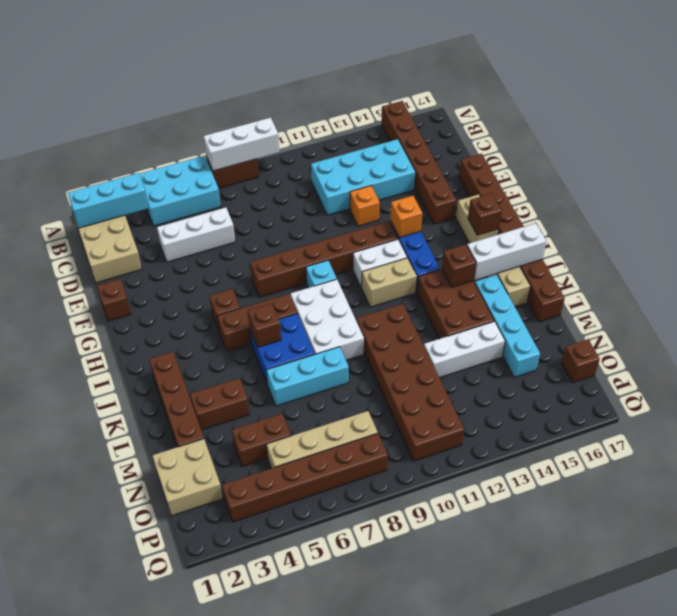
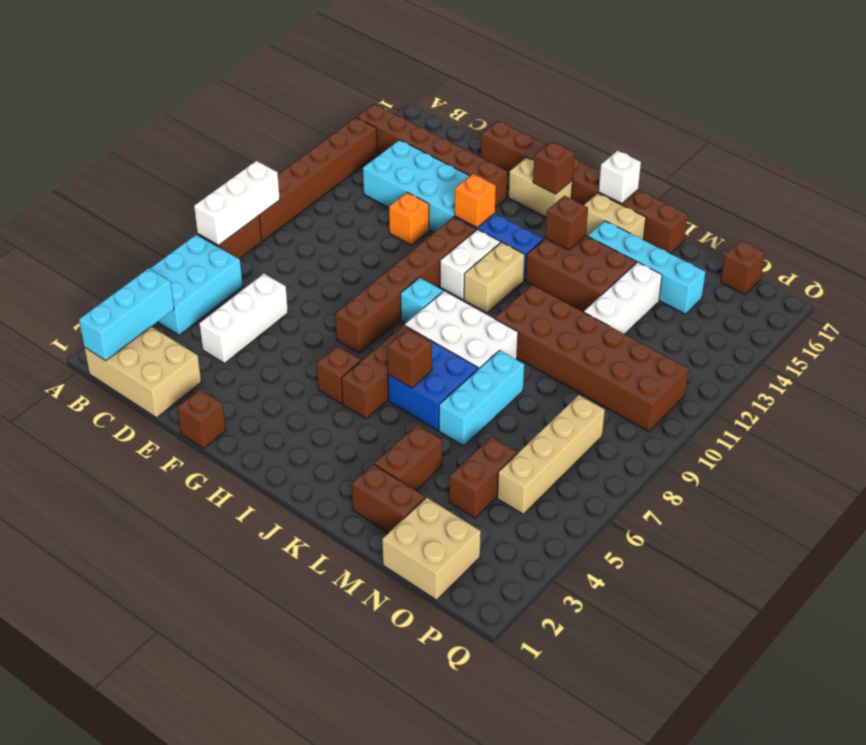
cyan 2x4 brick [311,139,416,215] -> cyan 2x4 brick turned to [363,140,469,232]
brown 1x4 brick [149,352,204,447] -> brown 1x2 brick [352,464,425,533]
white 1x3 brick [467,223,546,280] -> white 1x1 brick [599,151,641,204]
brown 1x6 brick [222,433,388,522] -> brown 1x6 brick moved to [259,117,377,241]

